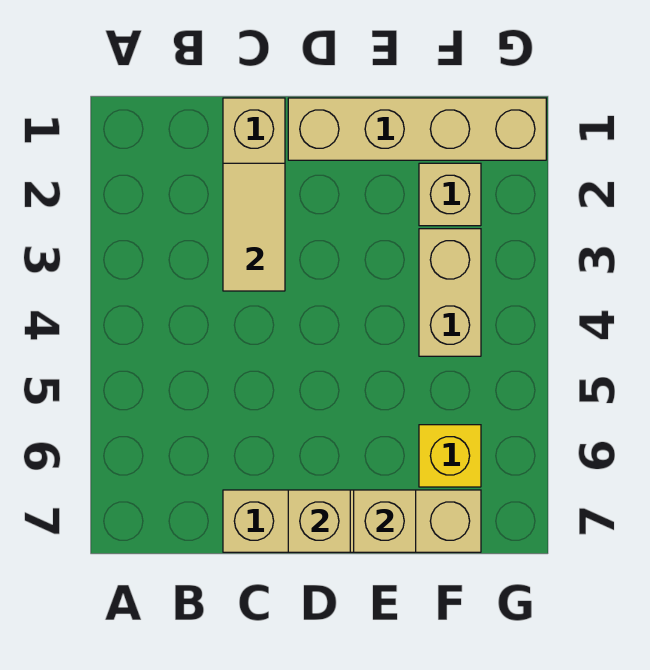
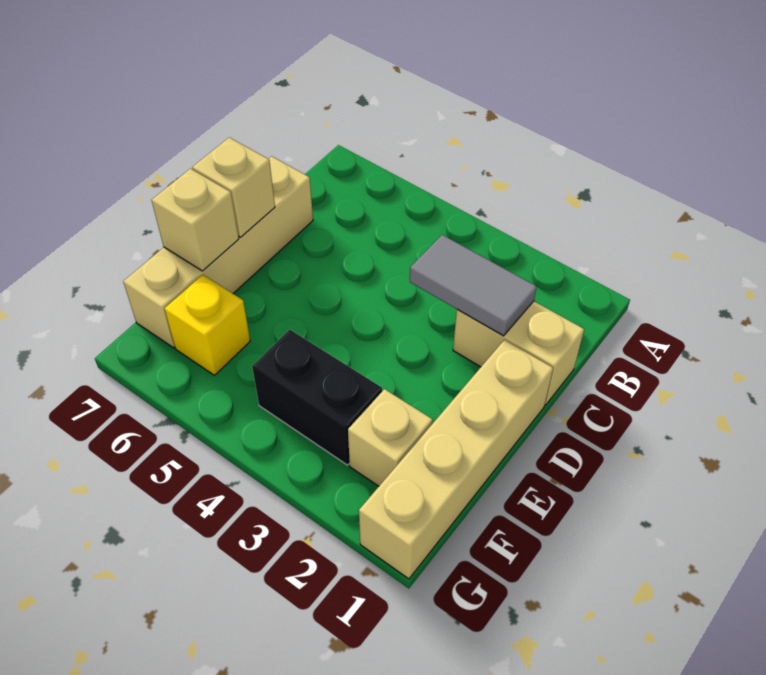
tan 1x2 tile [223,163,285,291] -> grey 1x2 tile [410,235,537,336]
tan 1x2 brick [419,229,481,356] -> black 1x2 brick [252,330,382,465]

